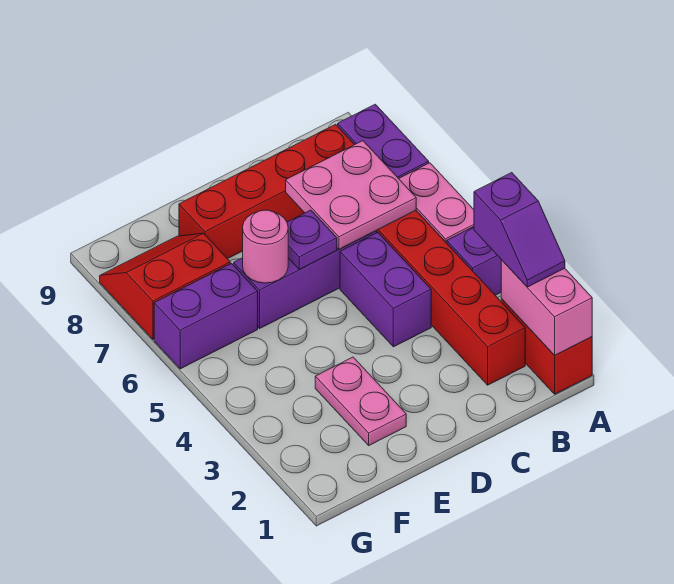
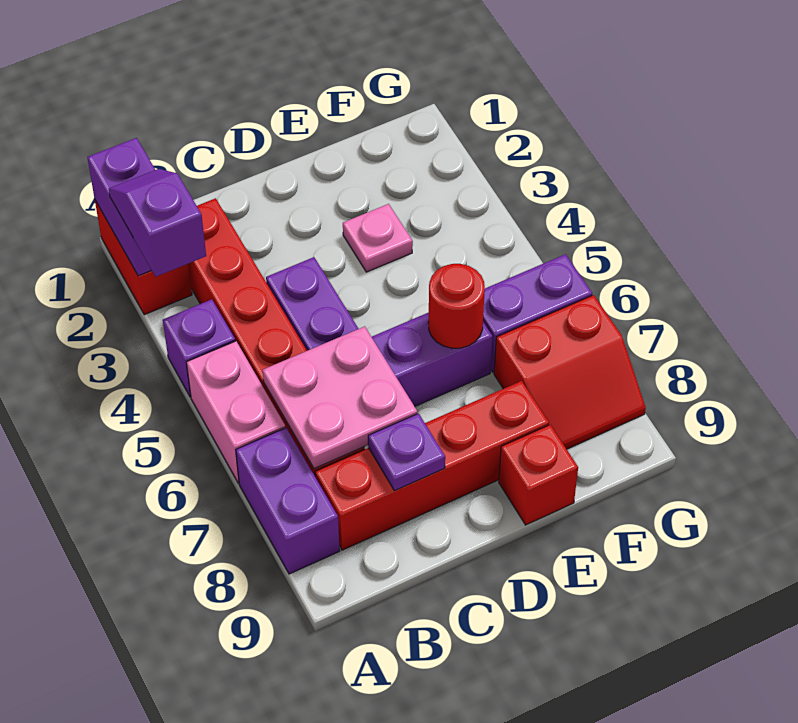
pink 1x2 brick [501,260,592,355] -> purple 1x2 brick [87,138,155,276]
purple 1x1 plate [287,210,337,269] -> purple 1x1 plate moved to [368,413,445,491]
pink 1x2 plate [315,357,406,445] -> pink 1x1 plate [343,204,413,272]
pink 1x1 round brick [243,210,288,283] -> red 1x1 round brick [428,264,485,348]
none -> red 1x1 brick [499,425,578,525]

